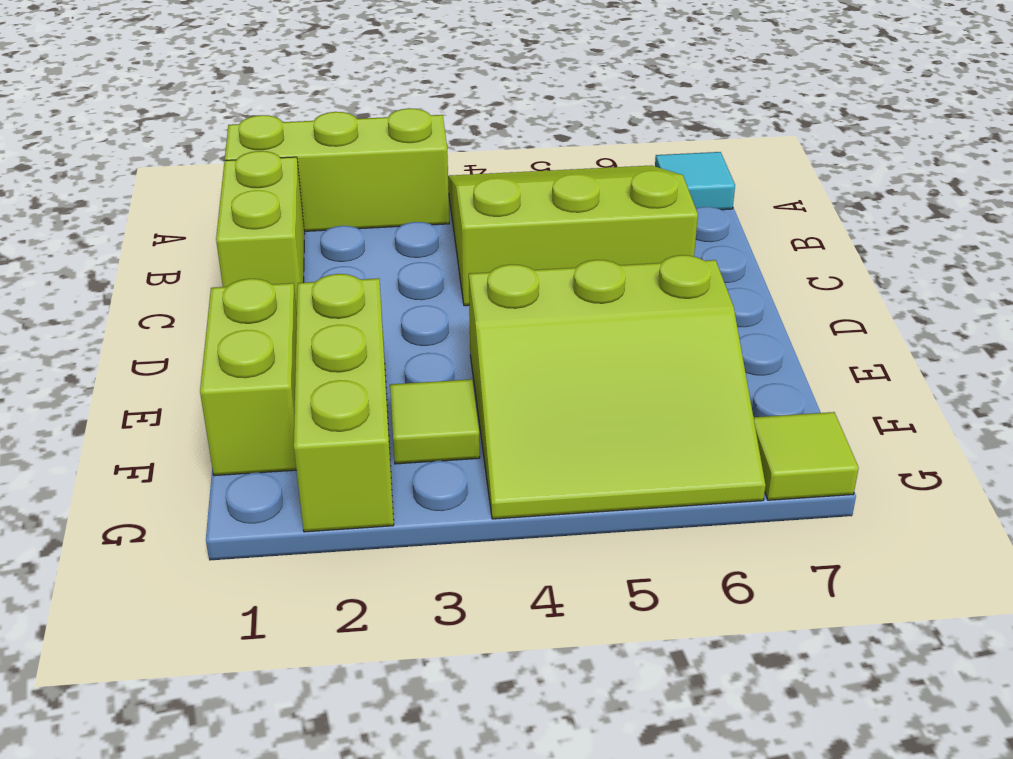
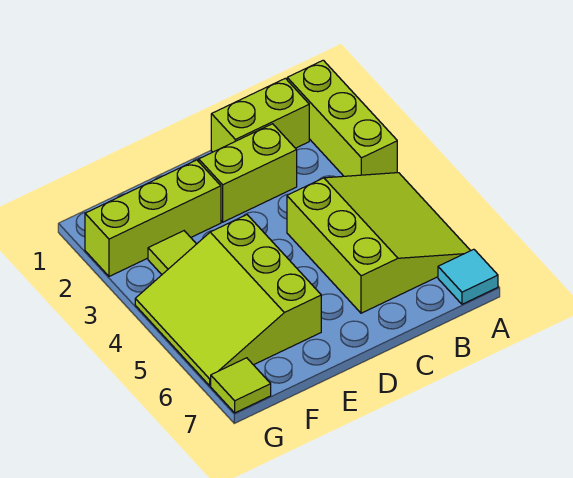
lime 1x2 brick [200,279,297,476] -> lime 1x2 brick moved to [199,124,297,222]

